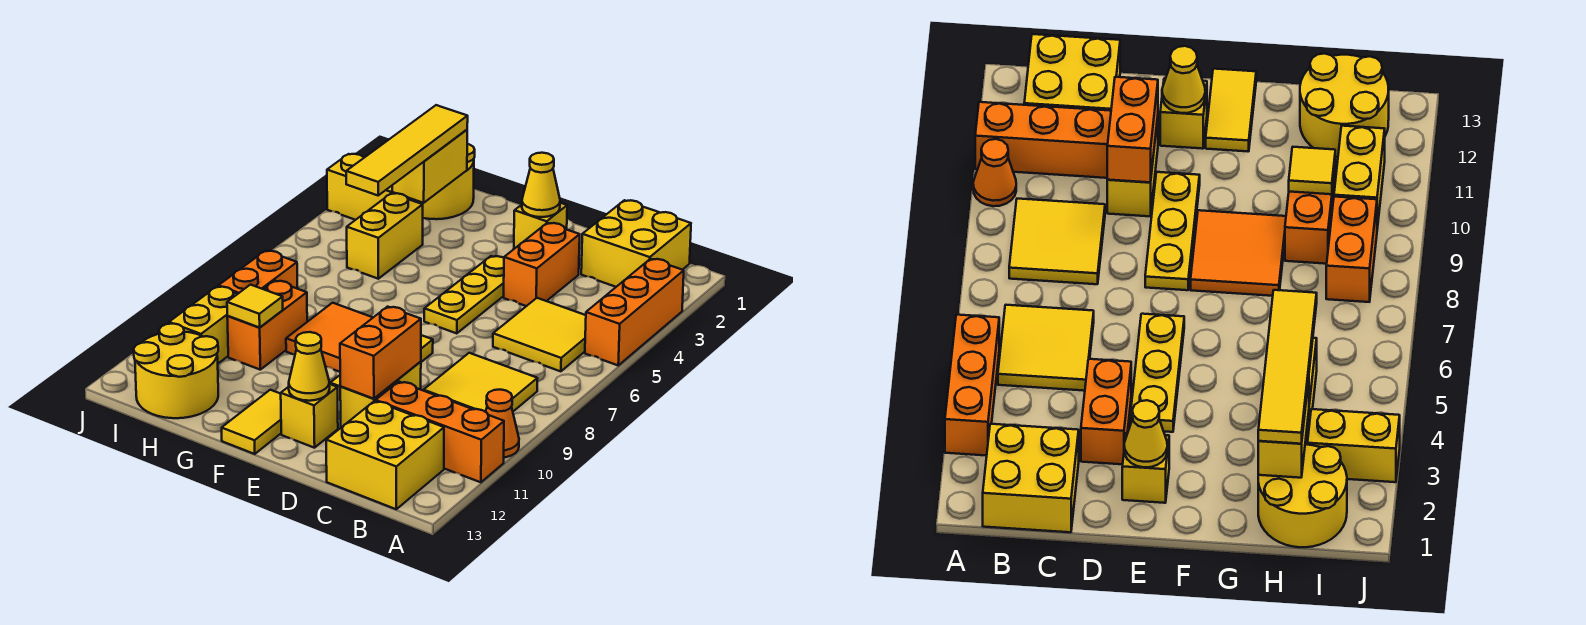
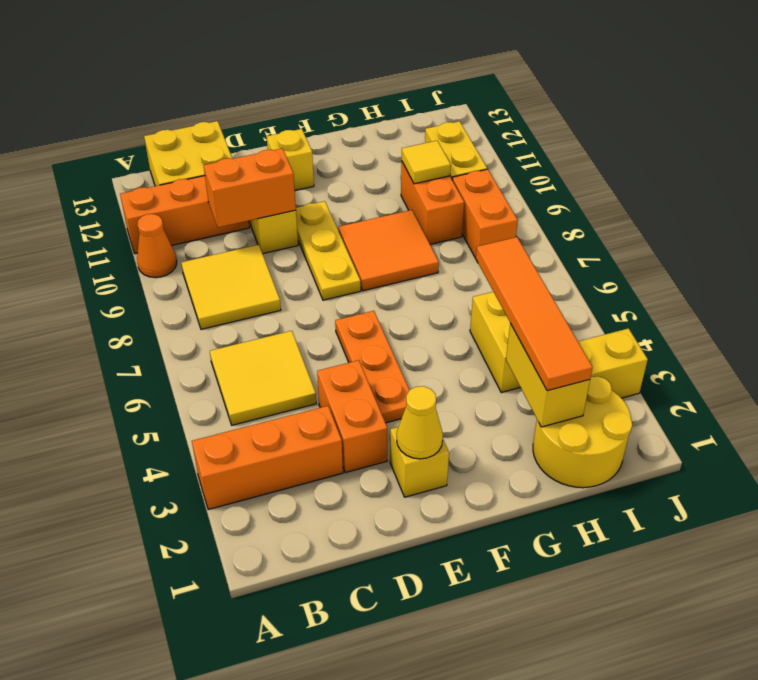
orange 1x3 brick [585,259,684,365] -> orange 1x3 brick turned to [192,406,343,510]
yellow 2x2 brick [581,200,691,287] -> none
orange 1x2 brick [340,307,421,399] -> orange 1x2 brick turned to [203,148,296,227]
yellow 1x3 plate [424,256,504,334] -> orange 1x3 plate [335,311,409,423]
yellow 1x1 cone [289,332,330,401] -> none
yellow 1x2 tile [222,390,281,454] -> none
yellow 1x4 tile [346,105,468,195] -> orange 1x4 tile [476,237,593,391]
yellow 2x2 round brick [134,324,218,418] -> none

